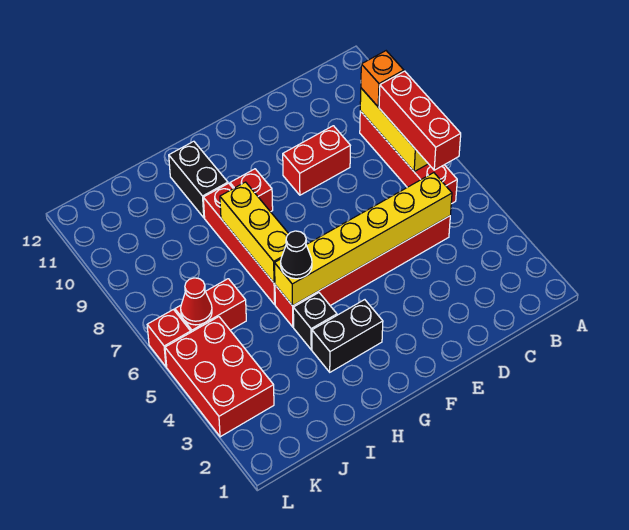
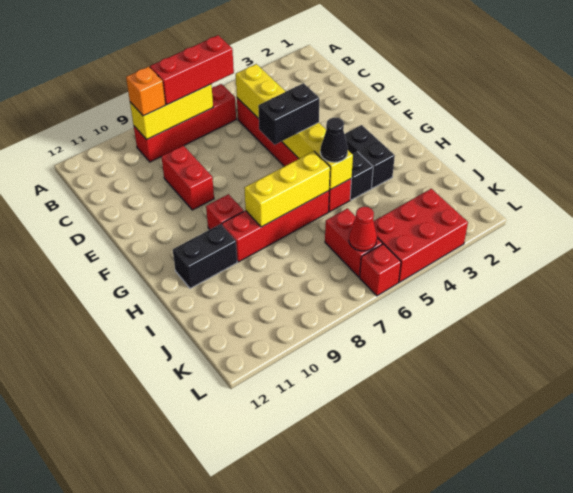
none -> black 1x2 brick [258,83,319,145]

